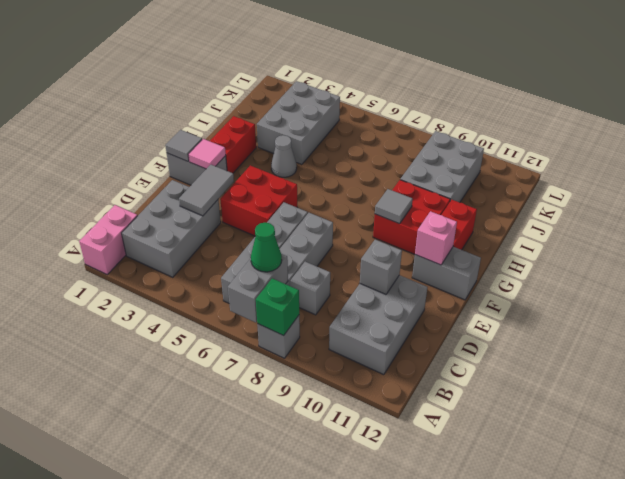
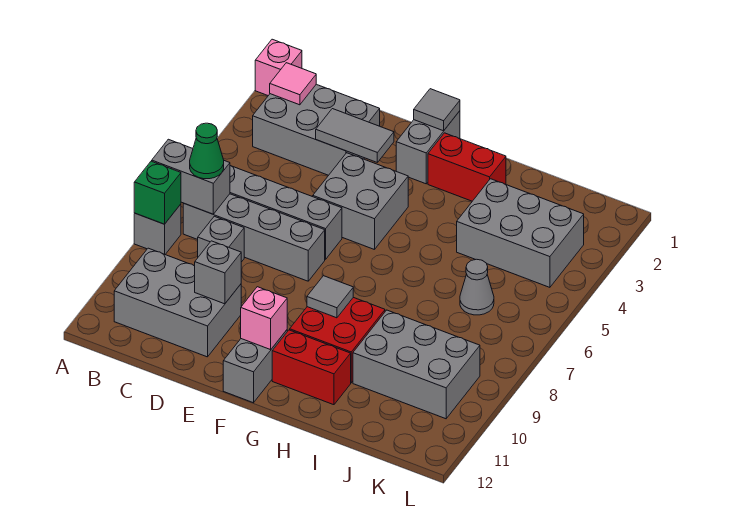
pink 1x2 brick [79,205,137,274] -> pink 1x1 brick [255,39,302,96]
red 2x2 brick [220,165,297,236] -> grey 2x2 brick [313,153,408,250]
pink 1x1 tile [188,139,226,169] -> pink 1x1 tile moved to [270,63,316,105]
grey 1x1 cone [271,135,297,177] -> grey 1x1 cone moved to [460,259,494,315]

